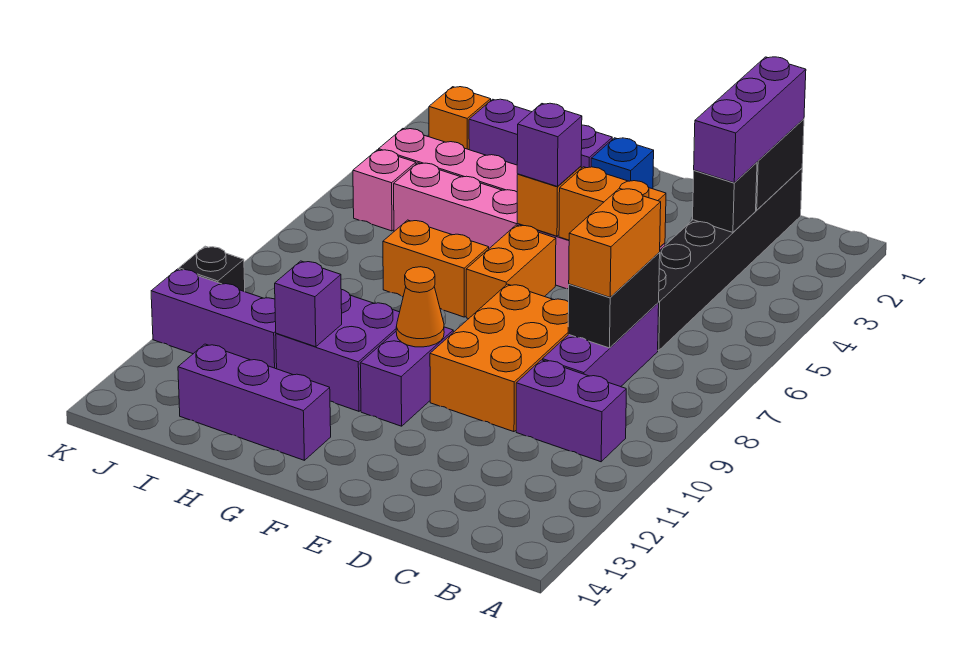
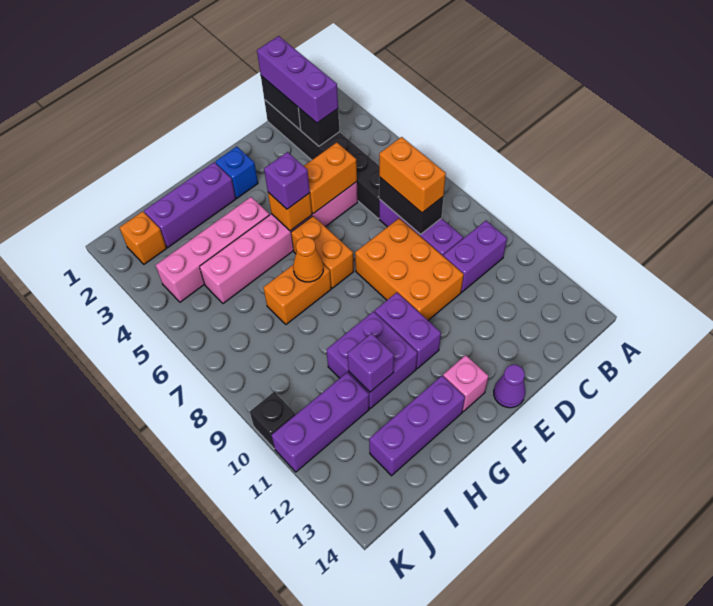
none -> purple 1x1 cone [494,365,525,408]
orange 1x1 cone [396,267,444,347] -> orange 1x1 cone moved to [293,237,323,282]
pink 1x1 brick [353,150,416,231] -> pink 1x1 brick moved to [443,355,489,412]

